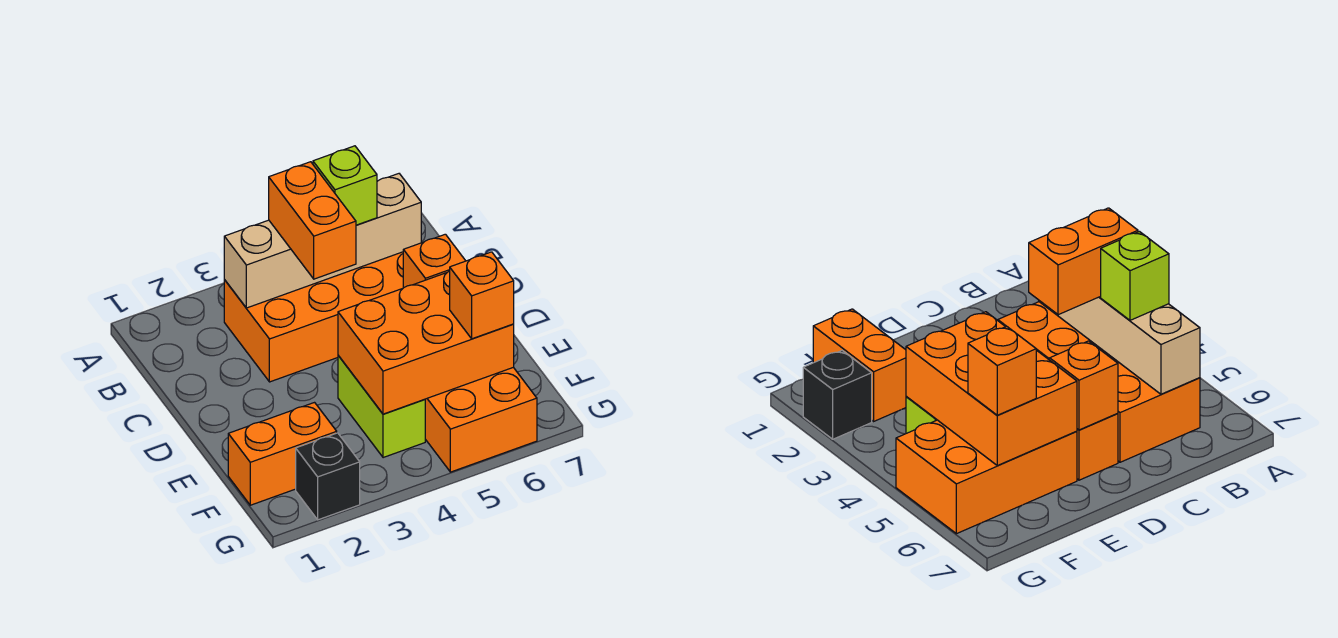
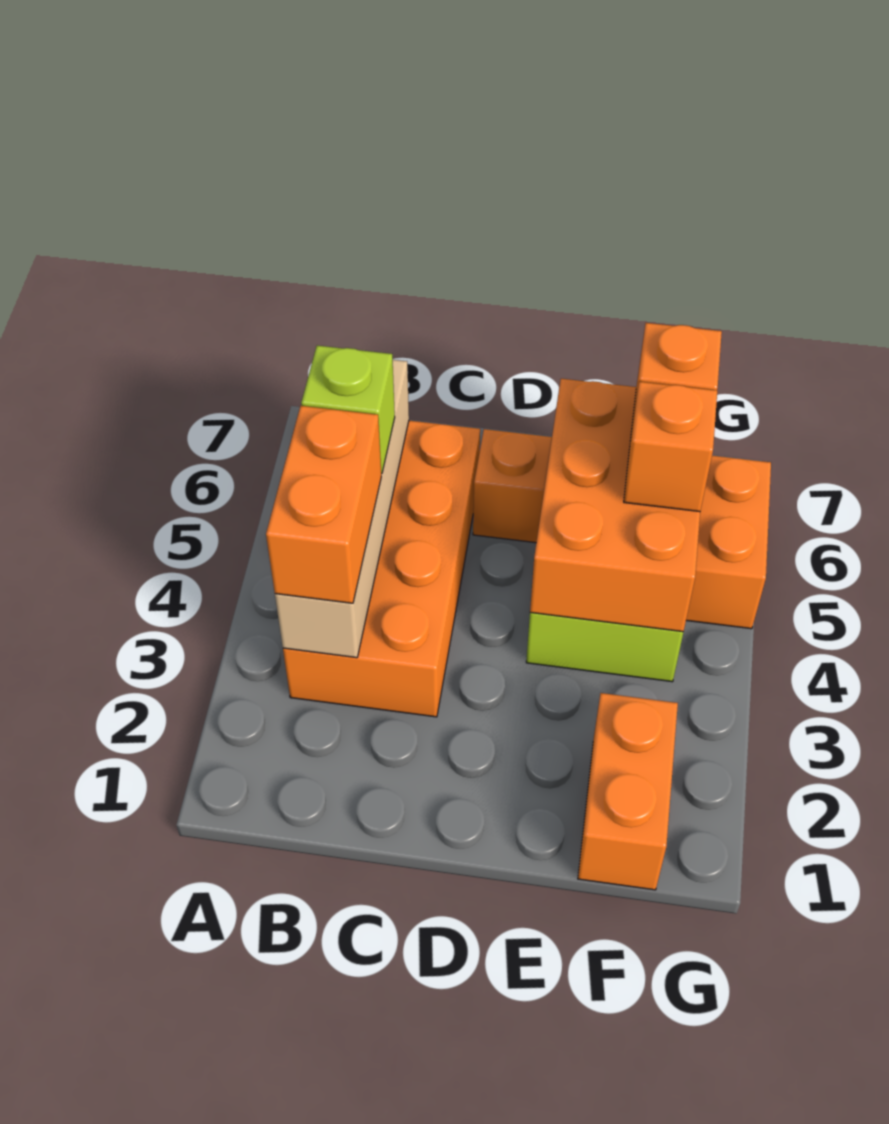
orange 1x2 brick [269,162,356,279] -> orange 1x2 brick turned to [266,406,381,603]
orange 1x1 brick [403,234,465,288] -> orange 1x1 brick moved to [624,382,717,512]
black 1x1 brick [296,433,360,520] -> none

